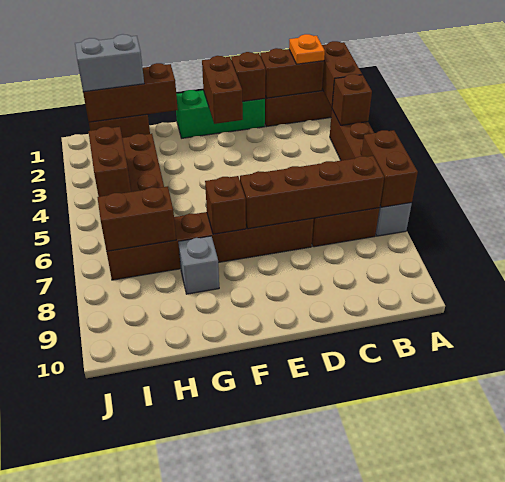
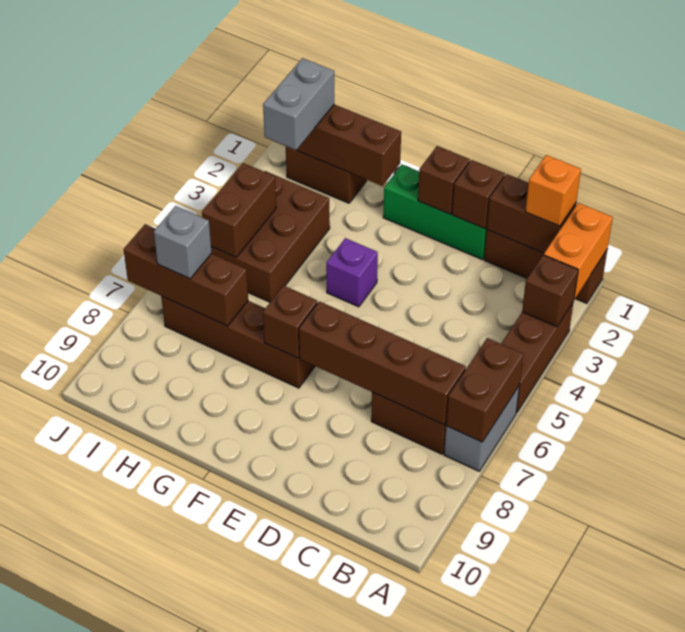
brown 1x2 brick [322,41,362,107] -> orange 1x2 brick [544,203,613,299]
orange 1x1 plate [289,34,325,64] -> orange 1x1 brick [525,155,581,226]
brown 1x6 brick [107,212,314,280] -> brown 1x4 brick [161,296,315,388]
brown 1x2 brick [202,56,243,124] -> brown 1x1 brick [418,146,470,214]
none -> purple 1x1 brick [326,238,378,307]
grey 1x1 brick [178,236,219,294] -> grey 1x1 brick moved to [154,206,212,279]
grey 1x2 brick [75,34,144,92] -> grey 1x2 brick turned to [263,58,334,150]
brown 1x2 brick [97,186,176,251] -> brown 1x3 brick [123,224,248,326]

